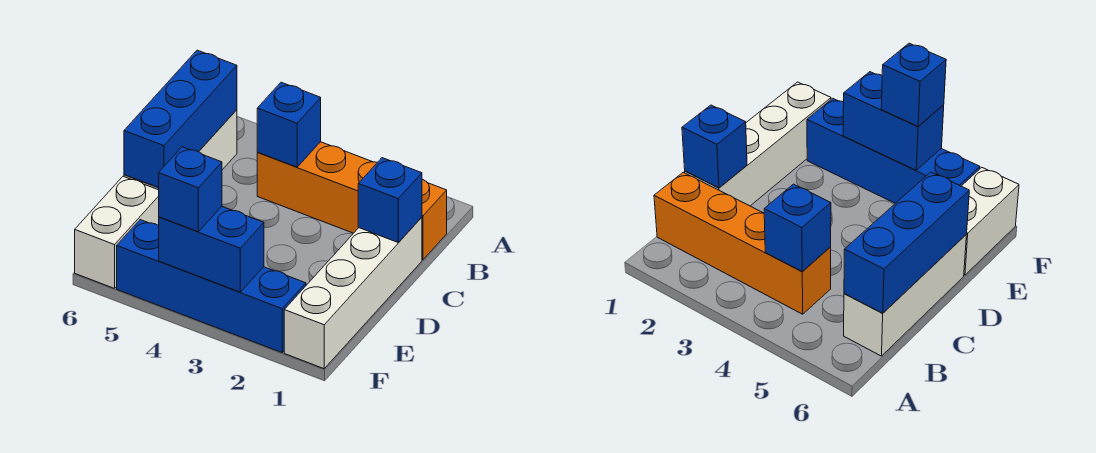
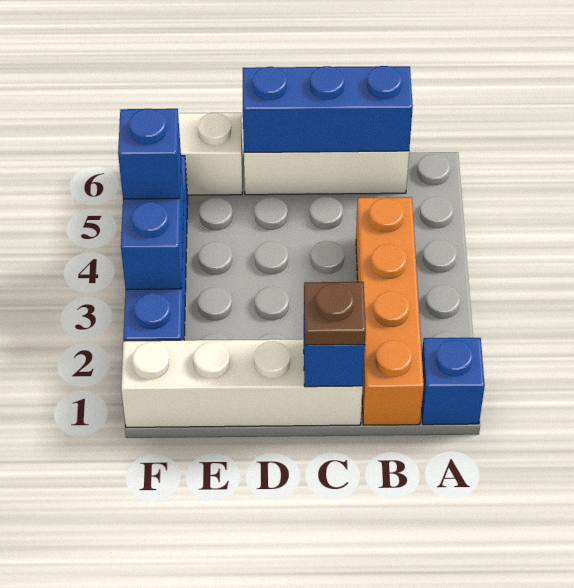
blue 1x1 brick [257,82,321,167] -> blue 1x1 brick moved to [422,338,485,425]
none -> brown 1x1 plate [304,282,366,345]

